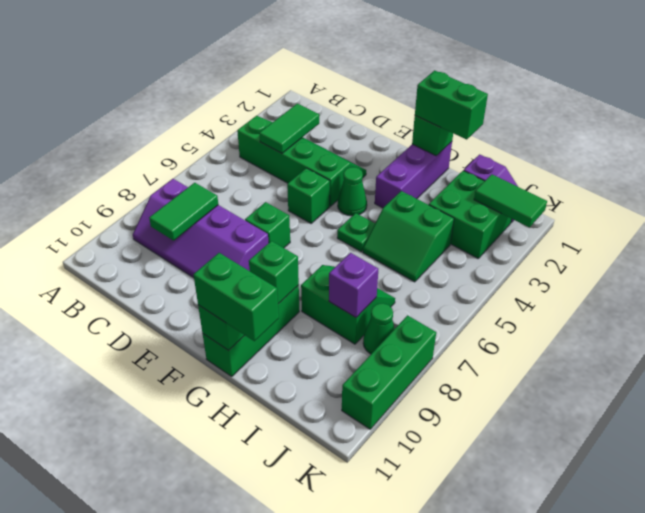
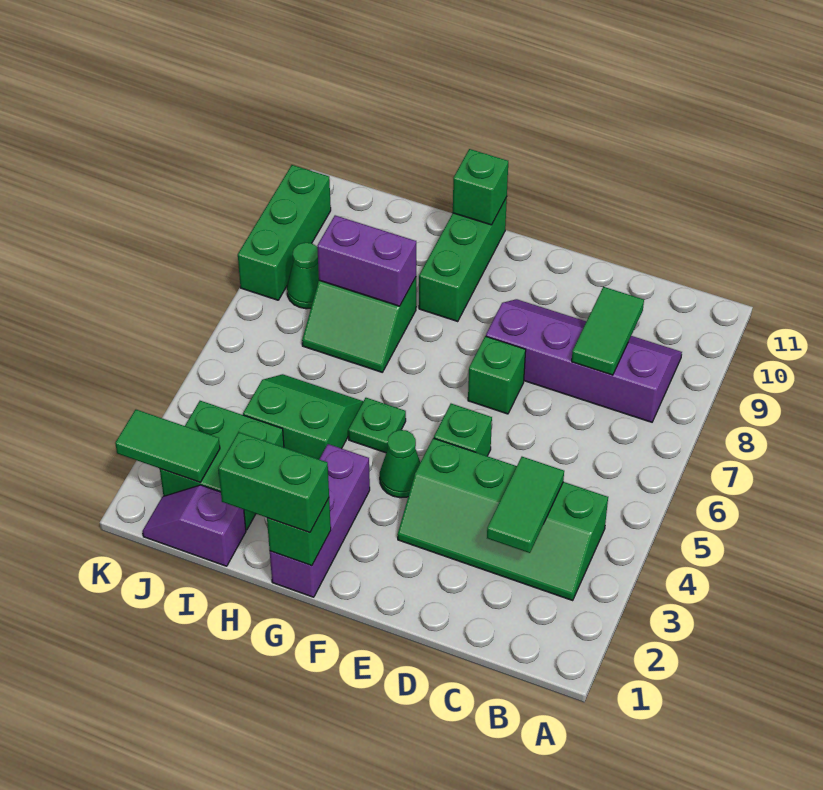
green 1x1 brick [249,241,299,304] -> none
green 1x2 brick [193,253,279,341] -> none
purple 1x1 brick [329,253,378,318] -> purple 1x2 brick [317,215,416,306]

